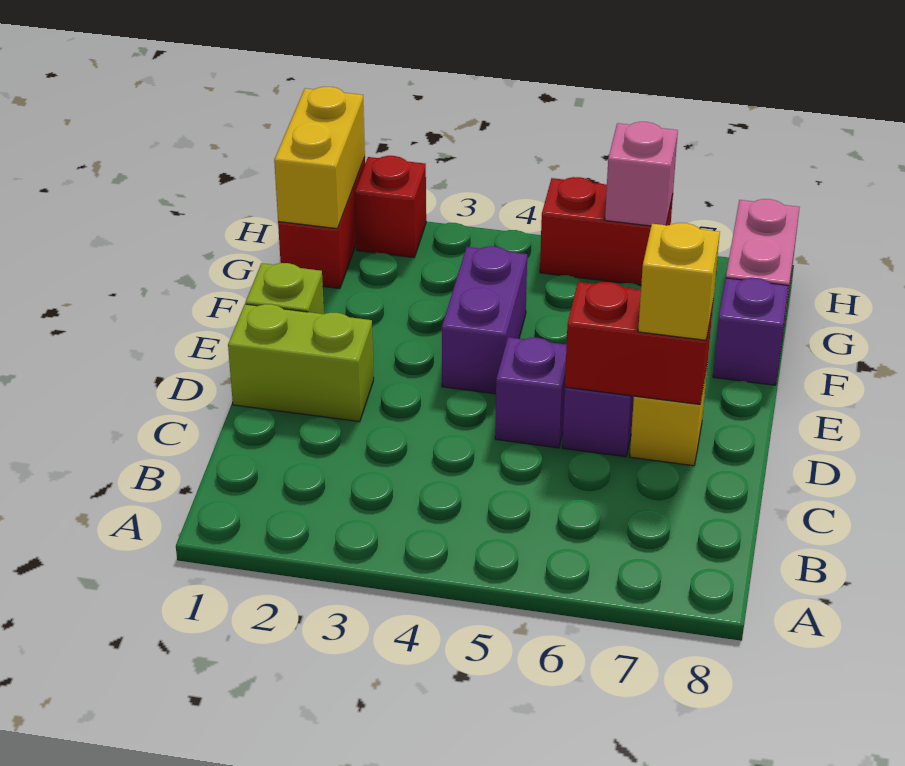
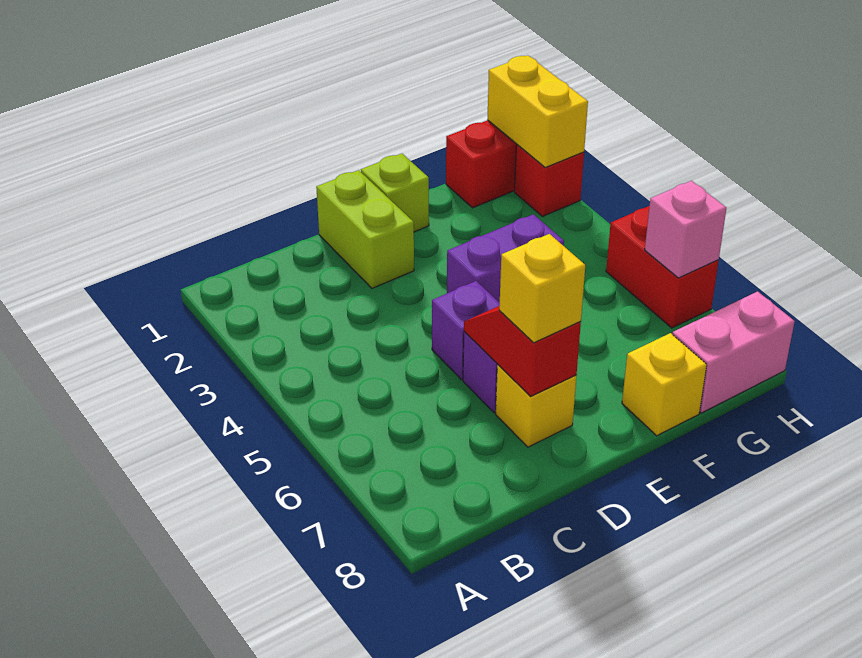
red 1x2 brick [565,282,713,404] -> red 1x2 slope [464,306,581,397]
purple 1x1 brick [713,278,789,385] -> yellow 1x1 brick [622,333,707,436]
yellow 1x2 brick [274,87,365,229] -> yellow 1x2 brick turned to [487,55,588,167]

